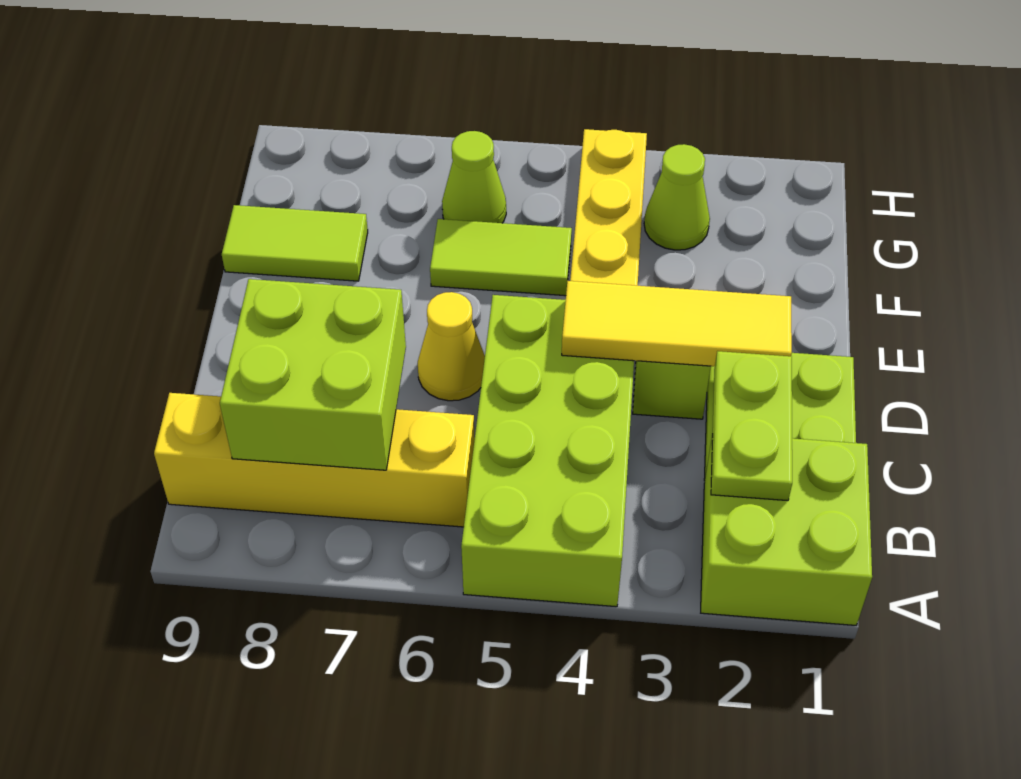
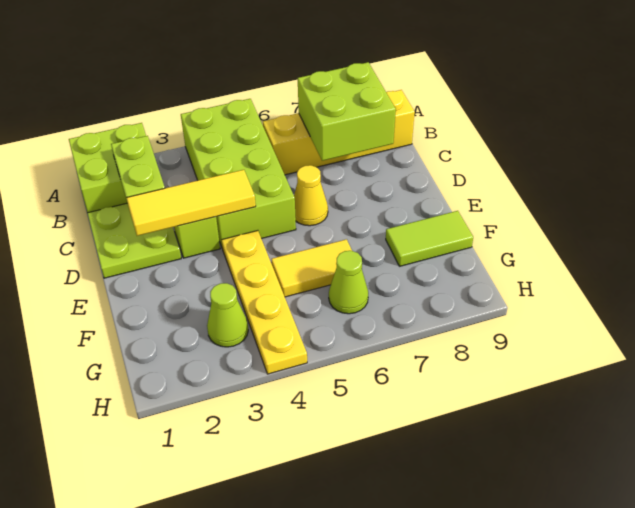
lime 1x2 tile [430,219,572,296] -> yellow 1x2 tile [272,239,352,297]

